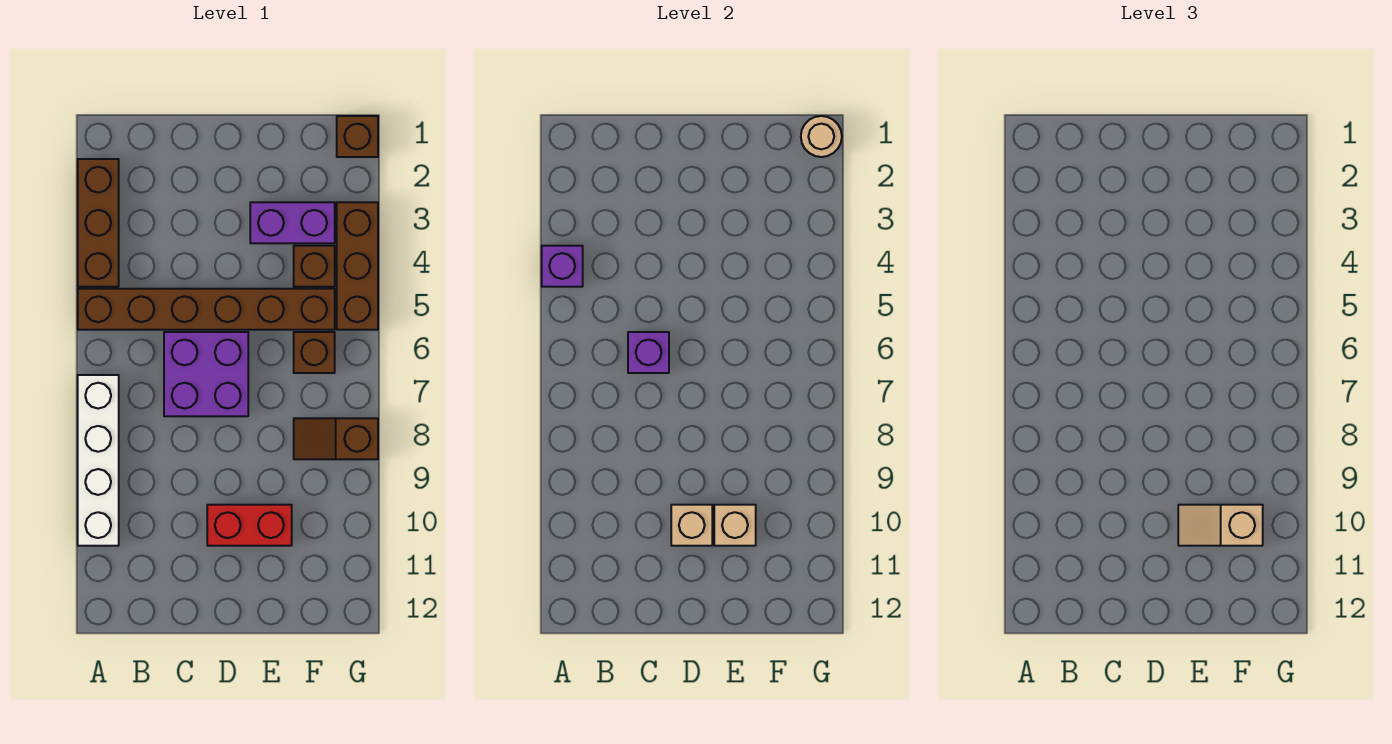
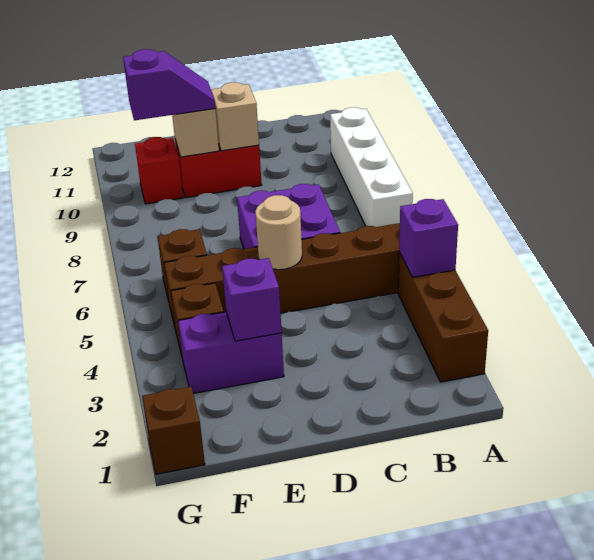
purple 1x1 brick [628,332,669,373] -> purple 1x1 brick moved to [222,258,282,341]
tan 1x2 slope [1178,505,1263,546] -> purple 1x2 slope [123,49,215,120]
brown 1x2 slope [294,418,378,459] -> none
none -> red 1x1 brick [135,137,183,204]
tan 1x1 round brick [801,116,842,157] -> tan 1x1 round brick moved to [255,195,302,270]
brown 1x3 brick [337,202,378,330] -> none

